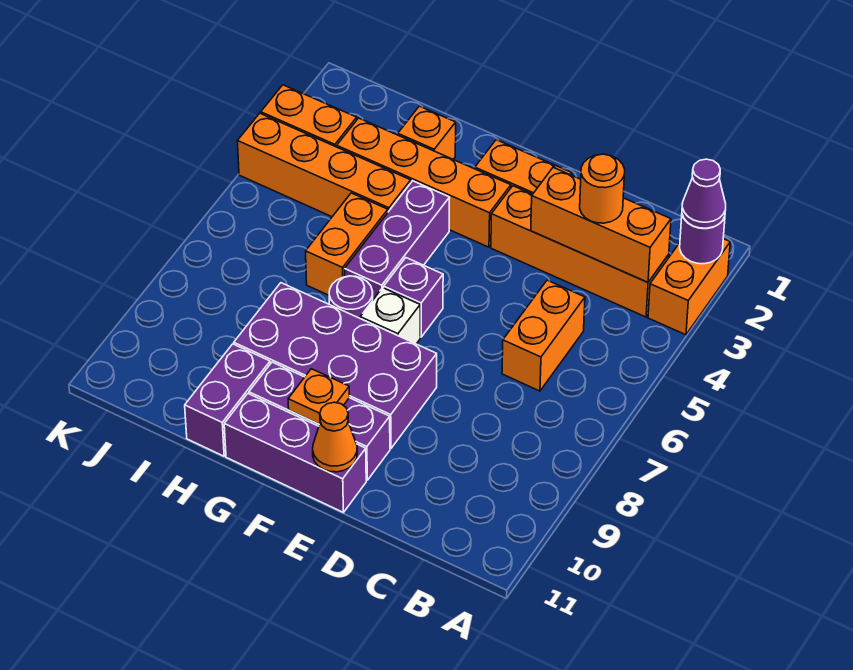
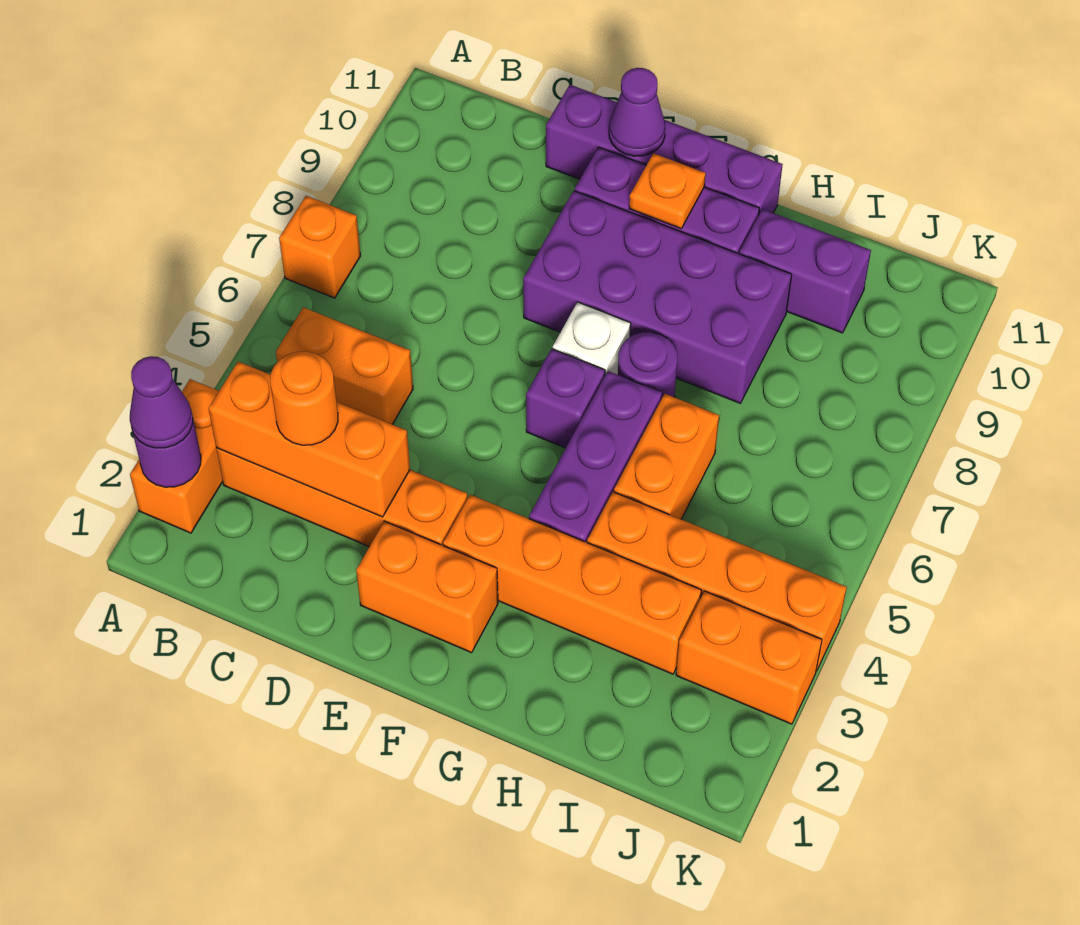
orange 1x2 brick [502,280,585,391] -> orange 1x2 brick turned to [276,307,413,424]
purple 1x3 brick [224,394,366,512] -> purple 1x4 brick [546,85,783,214]
orange 1x1 cone [313,402,357,472] -> purple 1x1 cone [609,68,665,156]
orange 1x1 brick [398,106,456,159] -> orange 1x1 brick moved to [279,196,361,298]
purple 1x2 brick [185,344,270,456] -> purple 1x2 brick turned to [739,209,871,333]

